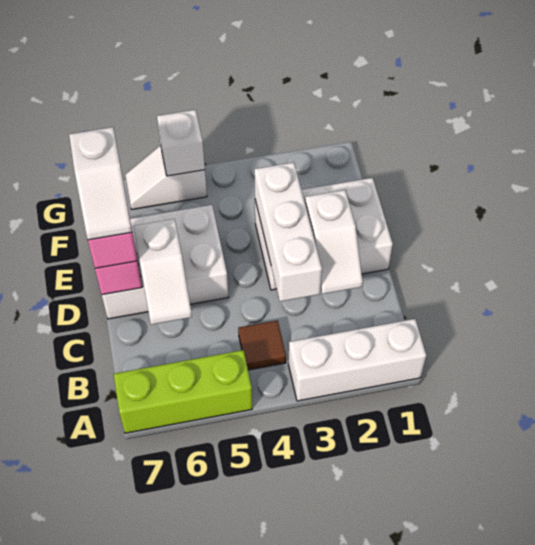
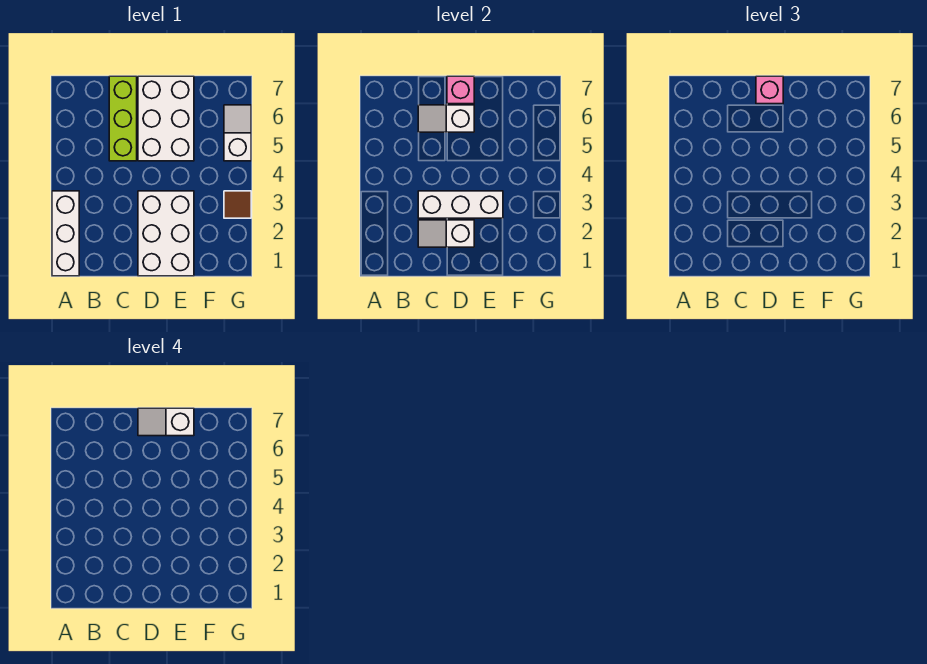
lime 1x3 brick [114,350,252,433] -> lime 1x3 brick moved to [109,76,137,161]
brown 1x1 tile [238,320,286,370] -> brown 1x1 tile moved to [224,191,251,218]
white 1x1 brick [157,110,205,176] -> none

